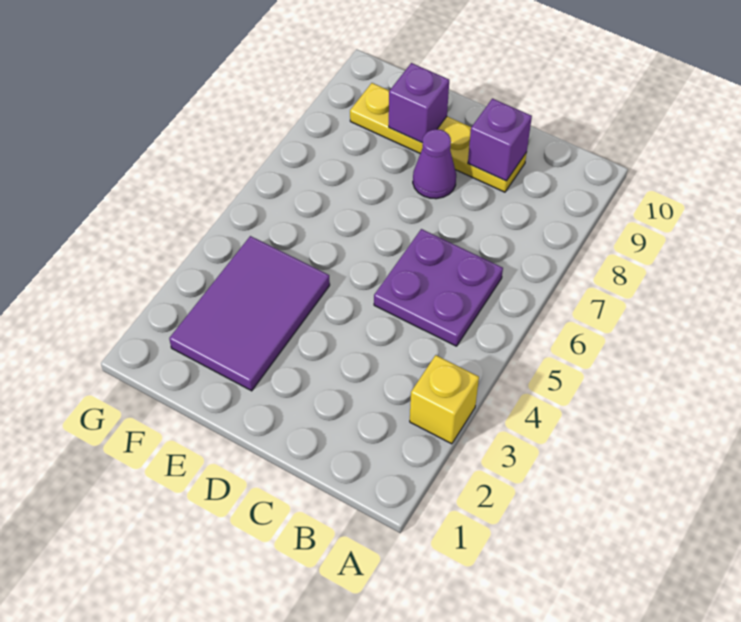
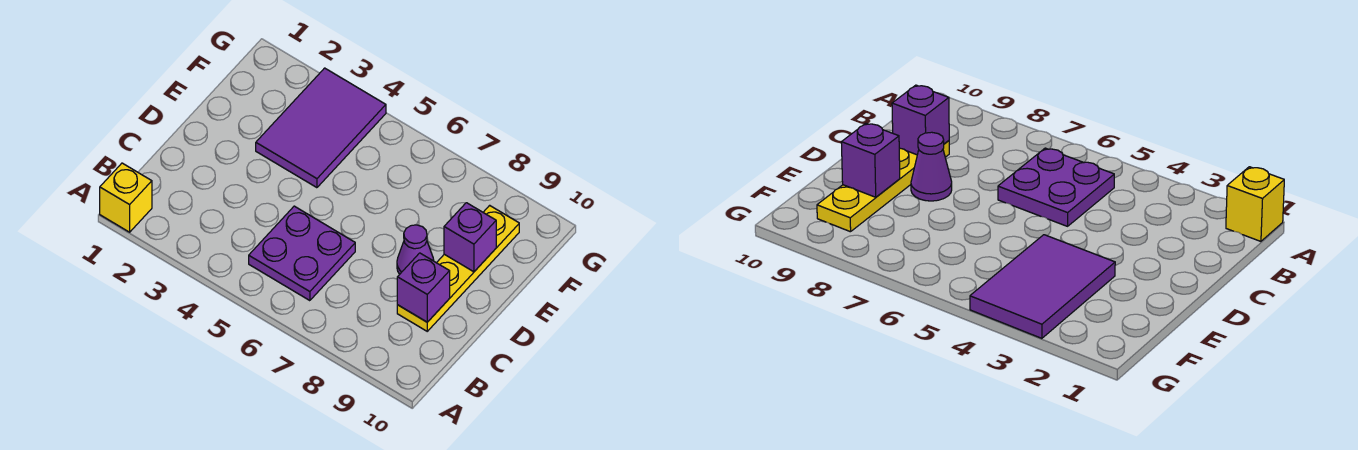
yellow 1x1 brick [410,355,479,444] -> yellow 1x1 brick moved to [100,163,152,232]
purple 2x3 tile [169,236,330,391] -> purple 2x3 tile turned to [256,68,386,188]

